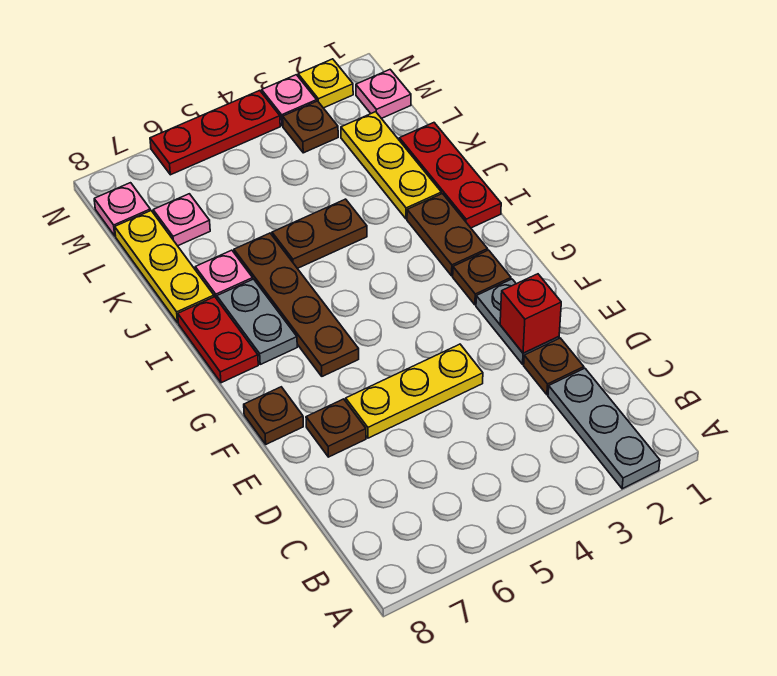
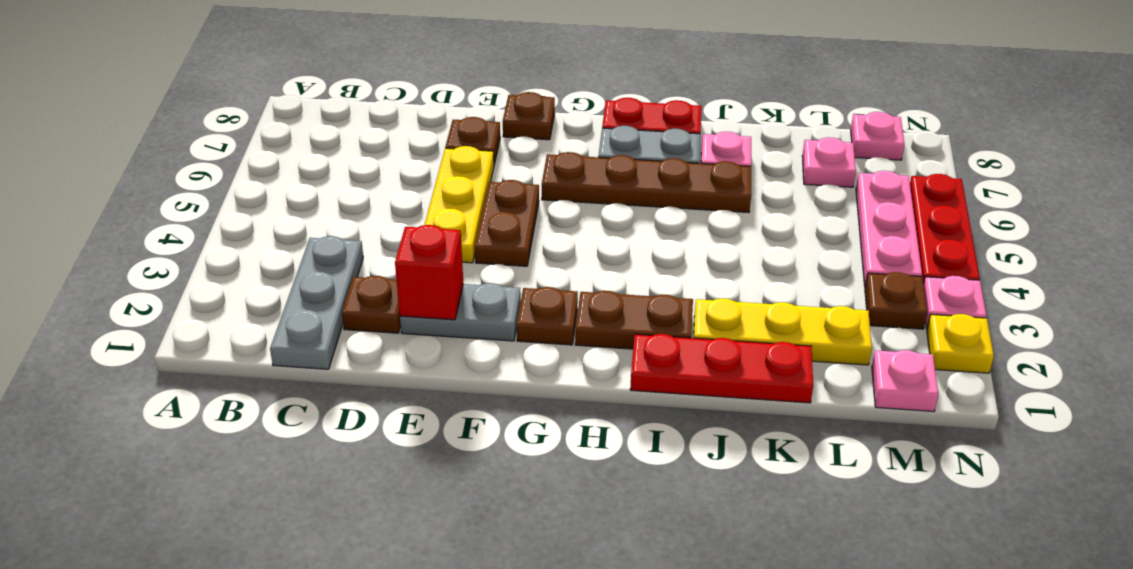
grey 1x3 plate [548,368,660,489] -> grey 1x3 plate turned to [270,236,363,369]
brown 1x2 plate [272,199,367,269] -> brown 1x2 plate moved to [475,180,539,266]
yellow 1x3 plate [115,211,214,323] -> none
none -> pink 1x3 plate [856,171,922,286]

